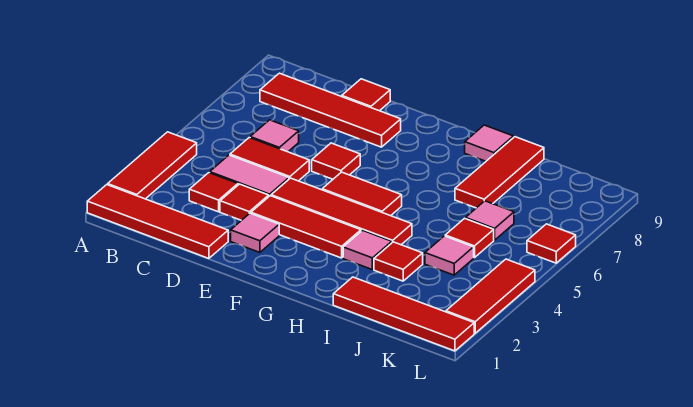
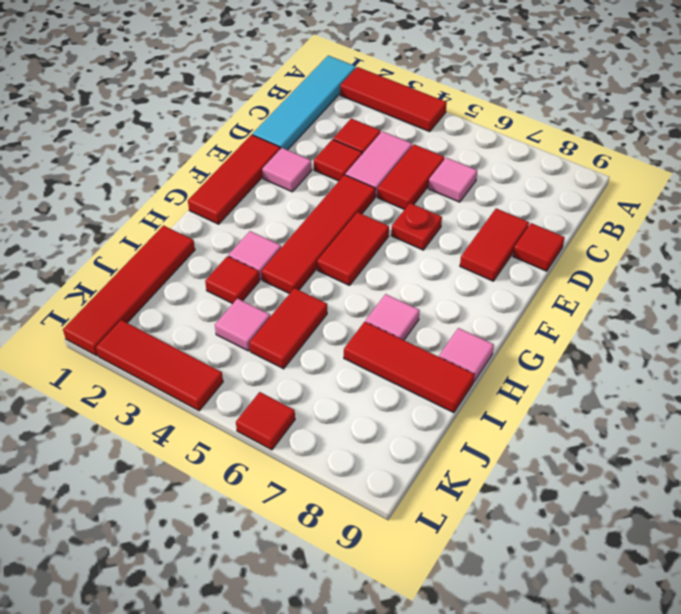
red 1x4 tile [87,185,228,258] -> cyan 1x4 tile [252,56,356,150]
red 1x4 tile [260,73,401,147] -> red 1x2 tile [460,208,529,281]
red 1x3 tile [251,196,361,258] -> red 1x3 tile moved to [188,135,280,224]
red 1x1 tile [312,143,360,179] -> red 1x1 plate [391,203,442,250]
red 1x1 tile [445,218,494,258] -> red 1x2 tile [249,288,327,369]
pink 1x1 tile [466,201,514,240] -> pink 1x1 tile moved to [366,294,420,340]

